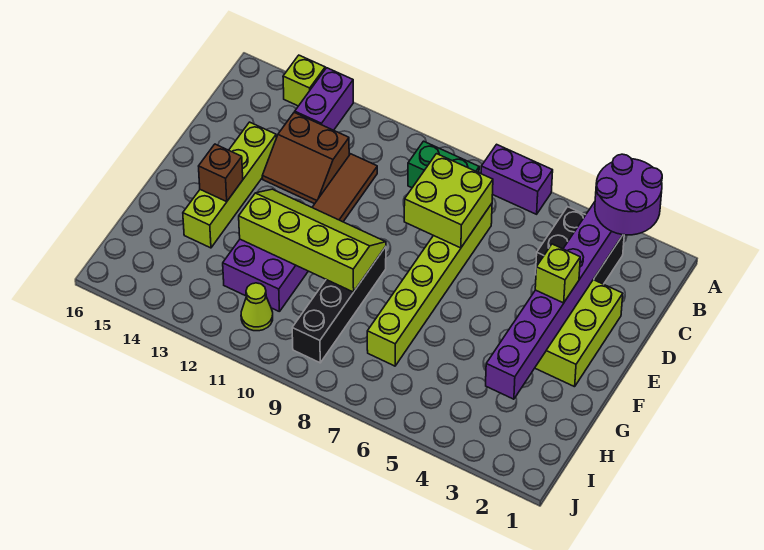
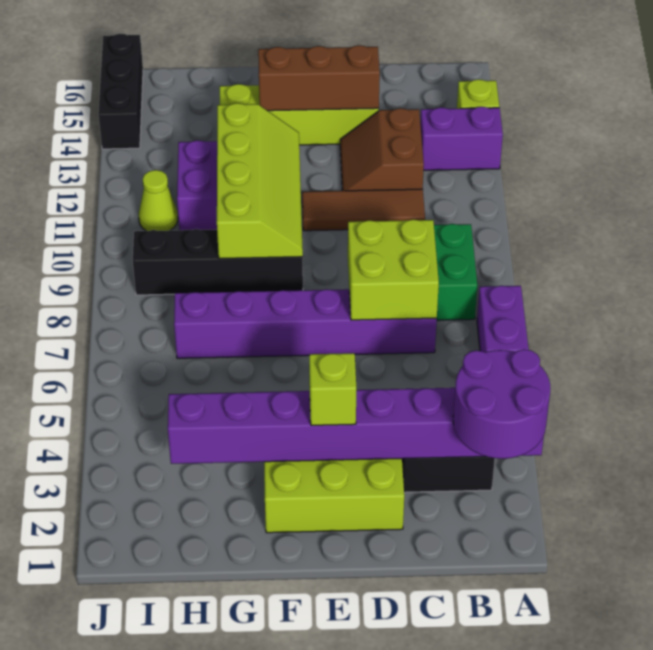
lime 1x6 brick [367,204,492,366] -> purple 1x6 brick [174,289,437,358]
brown 1x1 brick [199,144,243,202] -> brown 1x3 brick [258,45,380,111]
none -> black 1x3 brick [98,34,143,149]

